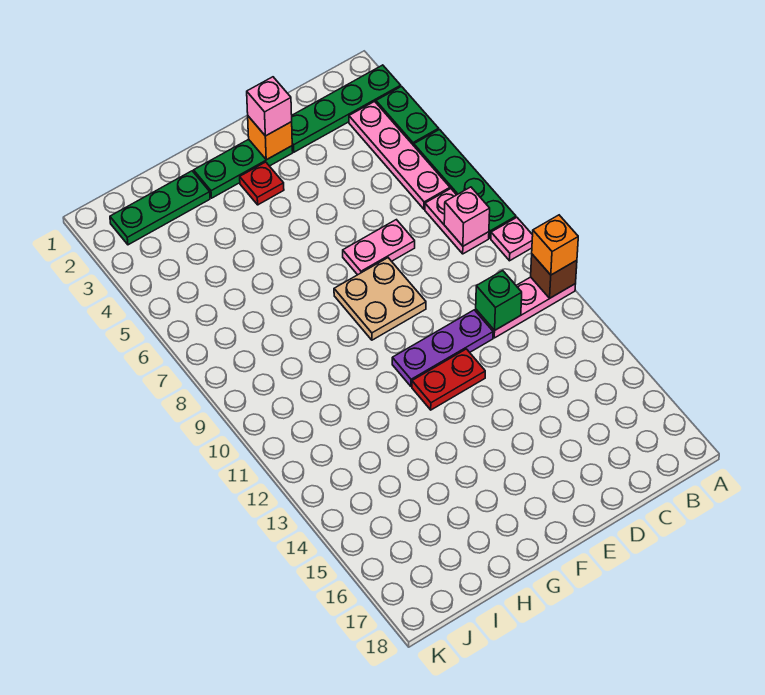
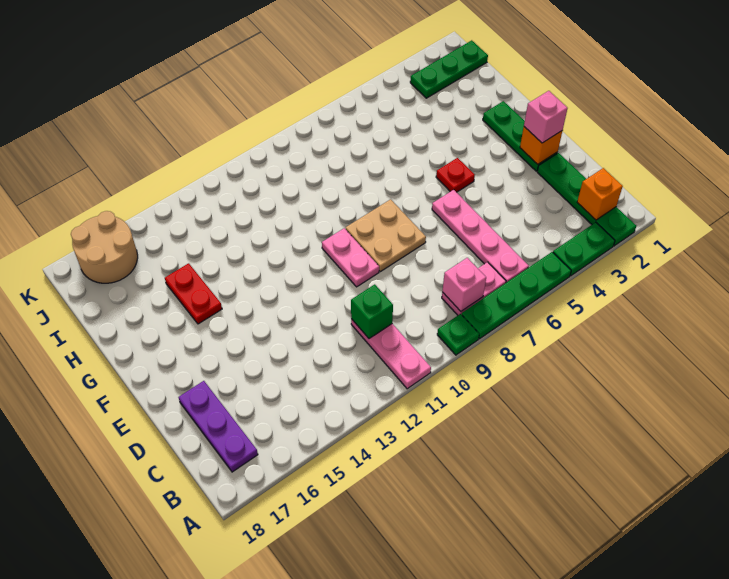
pink 1x1 plate [491,218,533,261] -> green 1x1 plate [437,314,479,355]
brown 1x1 brick [531,254,577,298] -> none
orange 1x1 brick [532,215,578,275] -> orange 1x1 brick moved to [577,168,623,220]
pink 1x4 plate [349,101,450,209] -> pink 1x4 plate turned to [432,190,529,283]
pink 1x2 plate [343,220,415,275] -> pink 1x2 plate moved to [322,228,379,287]
purple 1x3 plate [392,310,493,387] -> purple 1x3 plate moved to [179,381,258,472]
red 1x2 plate [412,349,485,410] -> red 1x2 plate moved to [165,263,222,324]
red 1x1 plate [240,162,284,205] -> red 1x1 plate moved to [436,158,475,192]
green 1x3 plate [110,171,210,245] -> green 1x3 plate turned to [410,40,488,98]
none -> tan 2x2 round brick [71,211,138,283]

